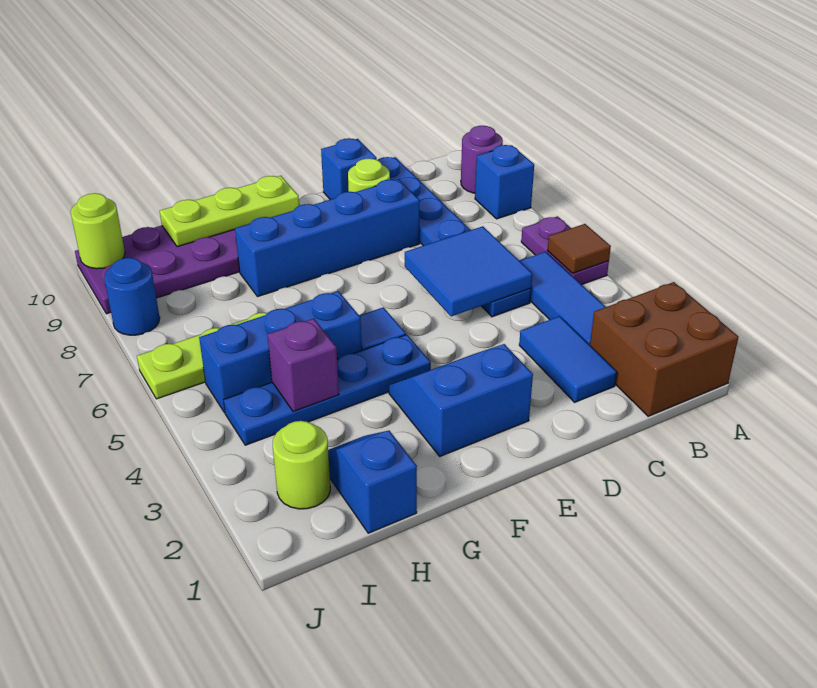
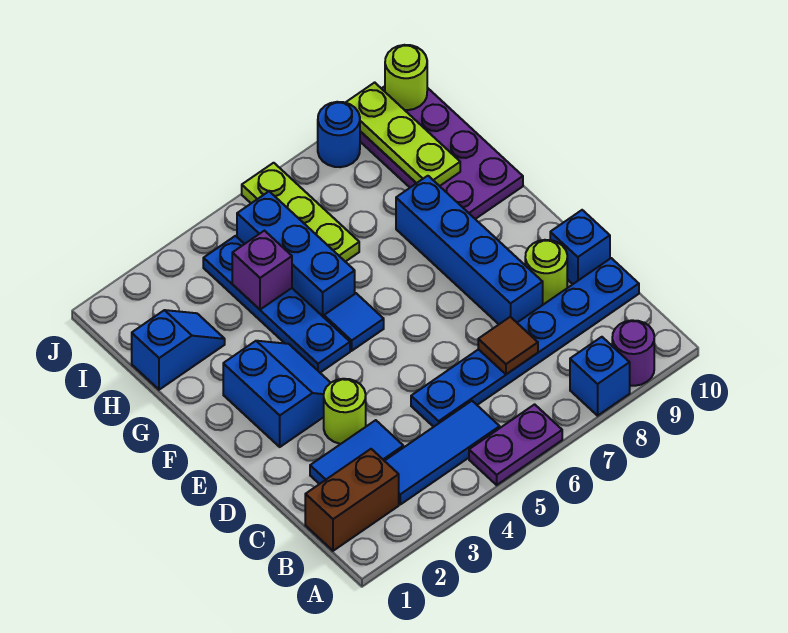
brown 2x2 brick [590,282,738,416] -> brown 1x2 brick [305,449,399,551]
brown 1x1 tile [547,224,611,273] -> brown 1x1 tile moved to [478,317,538,374]
blue 2x2 tile [405,226,532,316] -> none
lime 1x3 plate [160,176,299,247] -> lime 1x3 plate moved to [346,82,460,186]
lime 1x1 round brick [273,421,330,509] -> lime 1x1 round brick moved to [324,379,366,444]

